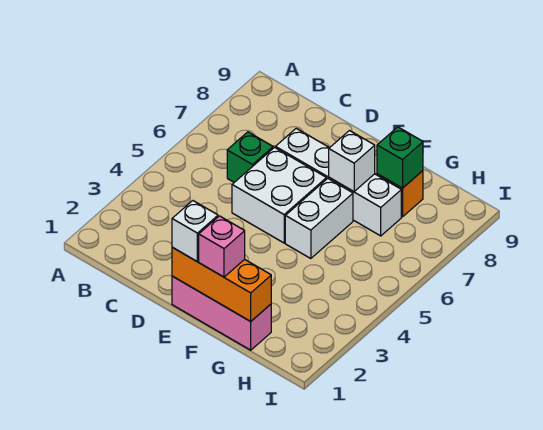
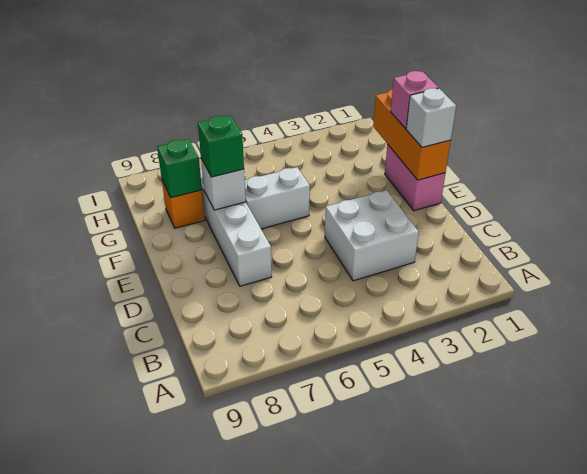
green 1x1 brick [227,132,273,182] -> green 1x1 brick moved to [198,115,244,177]
white 2x2 brick [232,148,326,243] -> white 2x2 brick moved to [325,190,419,281]
pink 1x3 brick [172,276,271,350] -> pink 1x2 brick [385,144,445,211]

